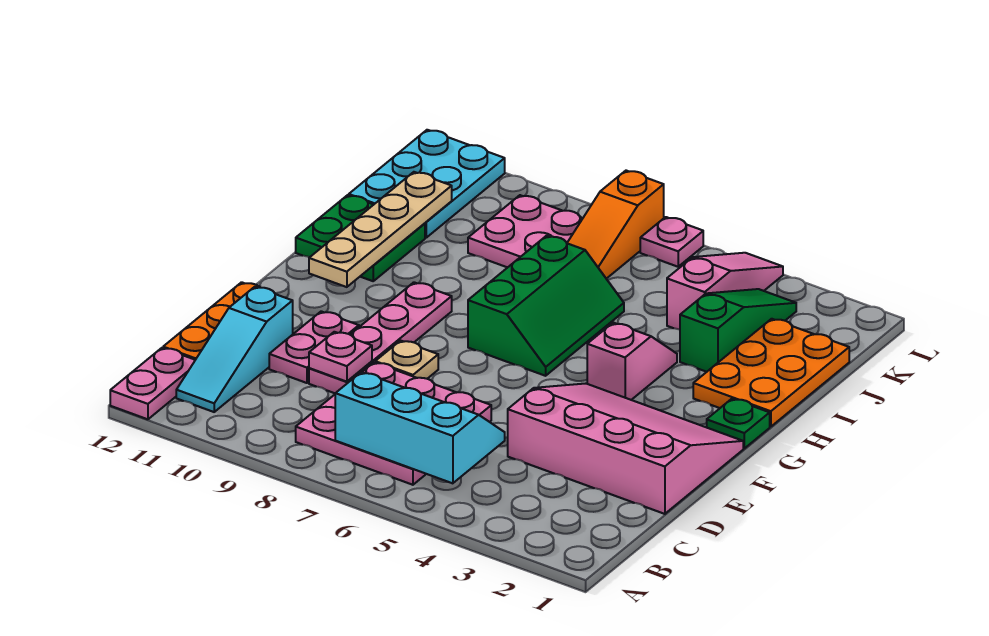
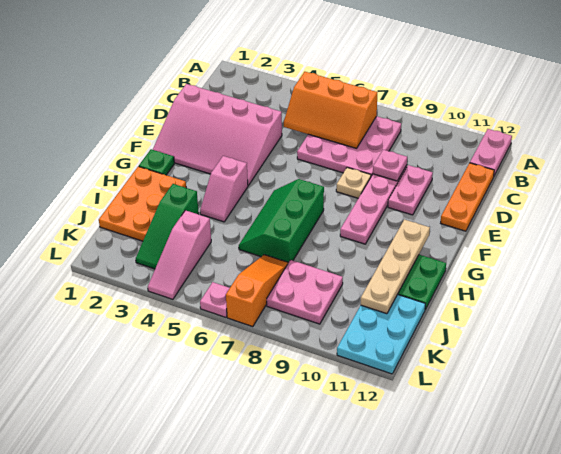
cyan 2x3 slope [335,372,505,483] -> orange 2x3 slope [284,72,377,148]
cyan 1x3 slope [176,287,293,412] -> none

